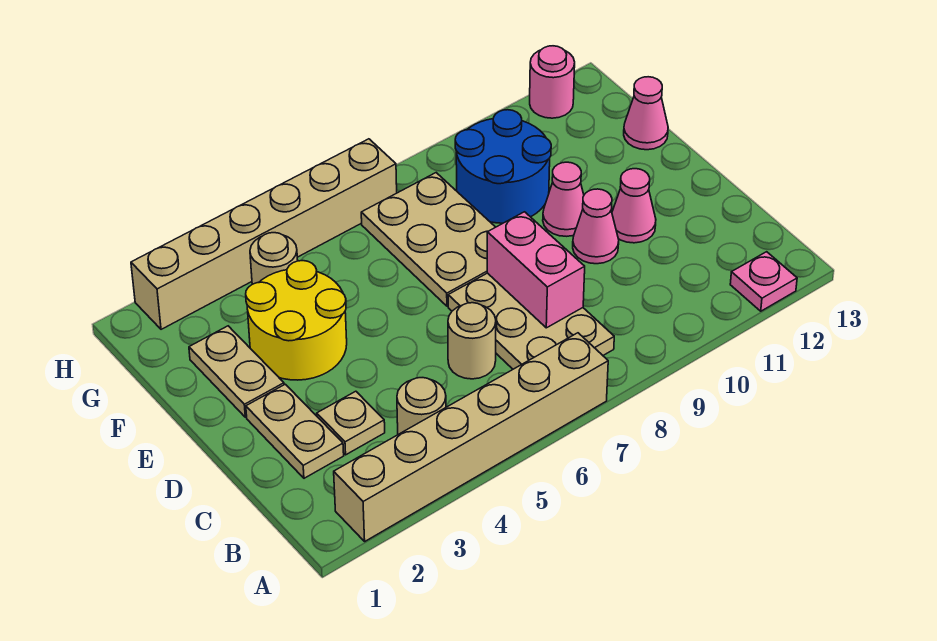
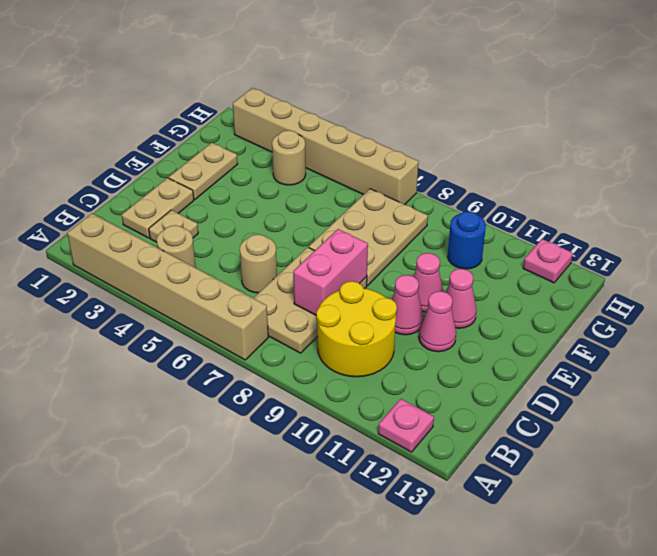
yellow 2x2 round brick [246,261,347,380] -> yellow 2x2 round brick moved to [316,281,397,377]
blue 2x2 round brick [455,110,551,223] -> blue 1x1 round brick [447,211,486,269]
pink 1x1 cone [624,77,668,150] -> pink 1x1 cone moved to [446,269,476,328]
pink 1x1 round brick [530,46,575,118] -> pink 1x1 plate [523,239,573,283]

